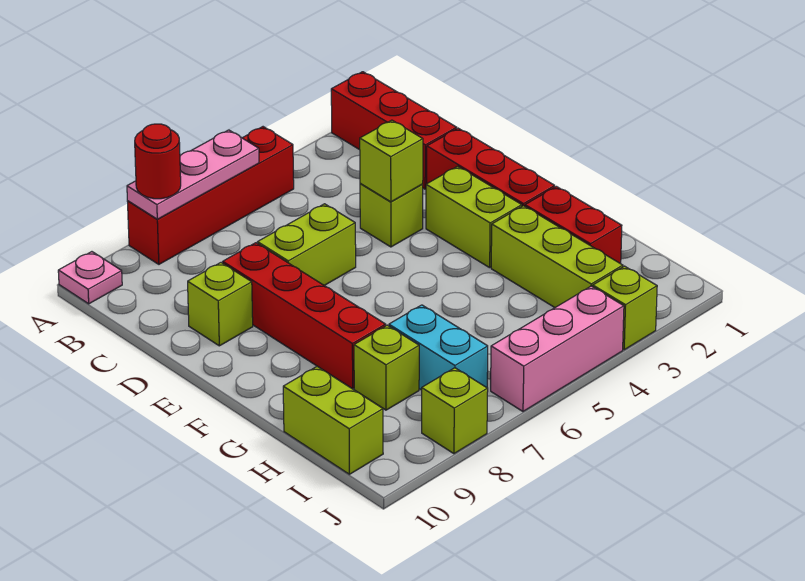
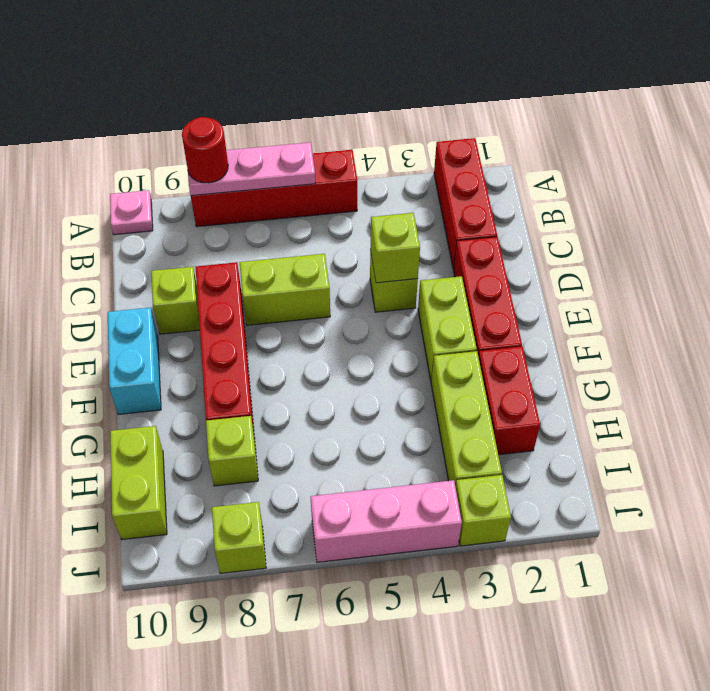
cyan 1x2 brick [389,305,488,390] -> cyan 1x2 brick moved to [108,308,161,415]

